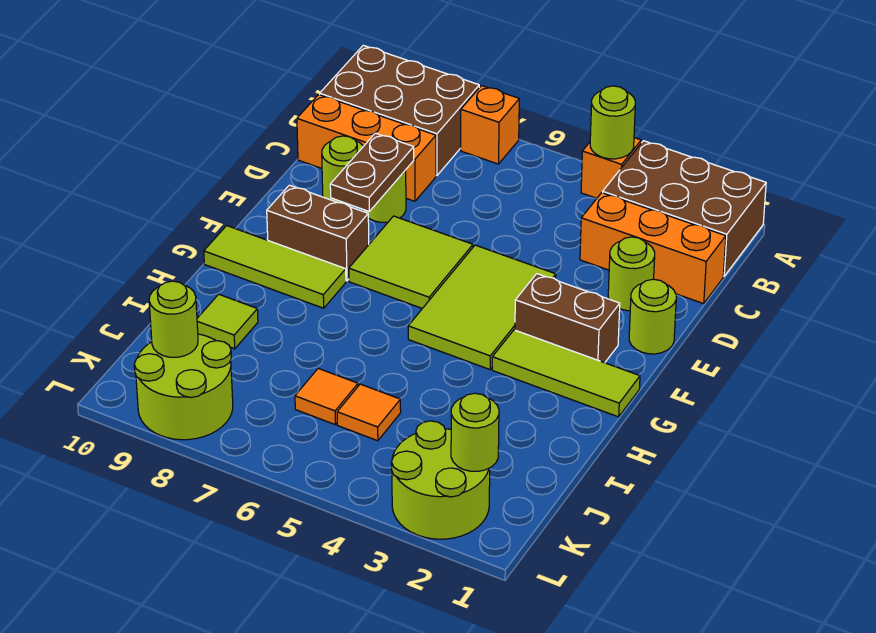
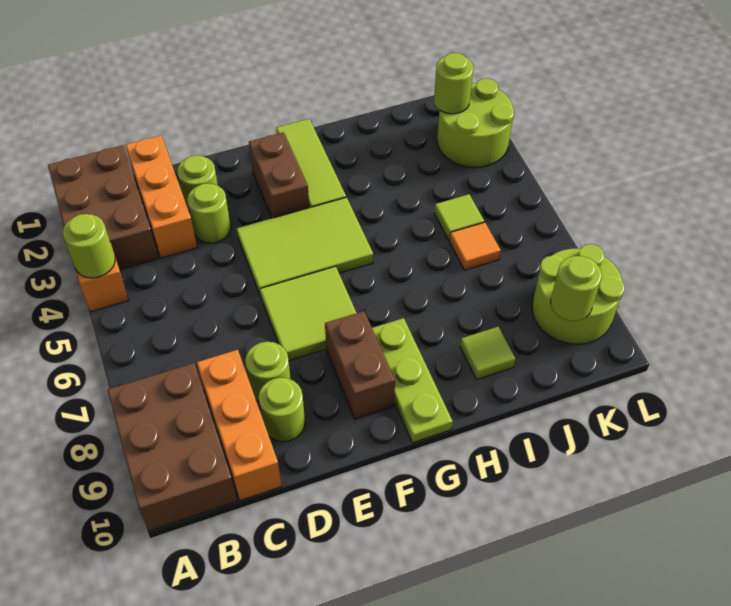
orange 1x1 brick [461,86,519,164] -> none
brown 1x2 plate [330,133,414,211] -> none
lime 1x1 round brick [629,279,676,354] -> lime 1x1 round brick moved to [187,183,231,243]
lime 1x3 tile [204,226,346,308] -> lime 1x3 plate [372,318,453,443]
orange 1x1 tile [337,384,401,441] -> lime 1x1 tile [434,194,484,241]

